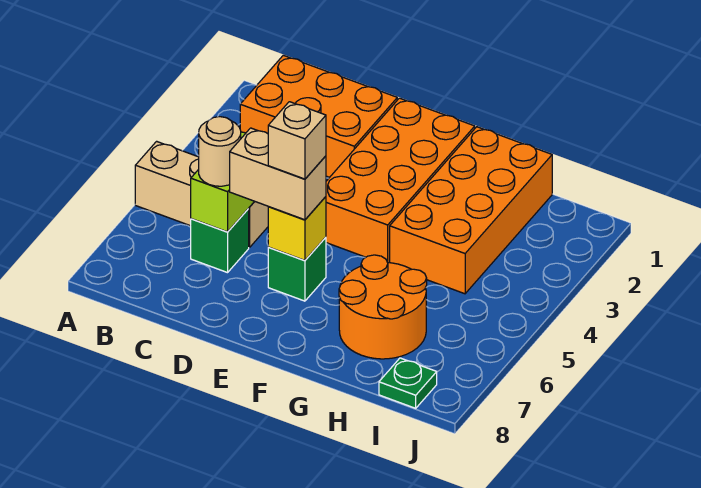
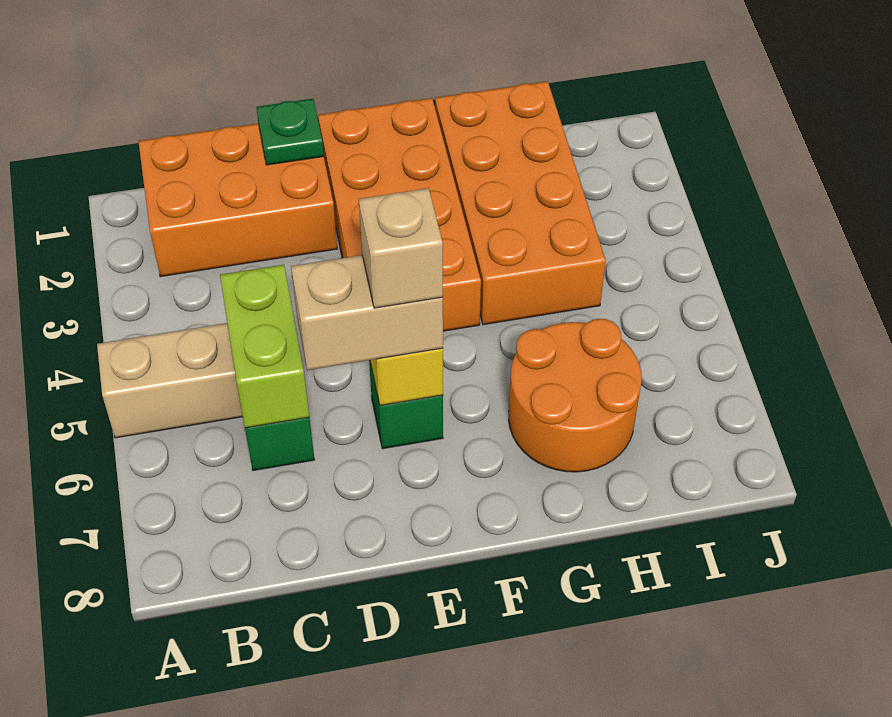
tan 1x1 round brick [199,117,241,186] -> none
green 1x1 plate [379,358,437,408] -> green 1x1 plate moved to [256,99,324,165]

